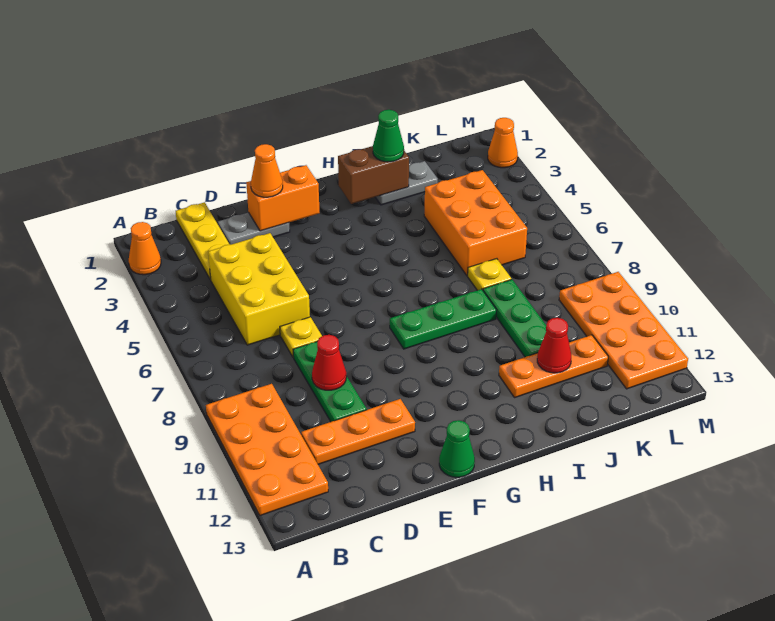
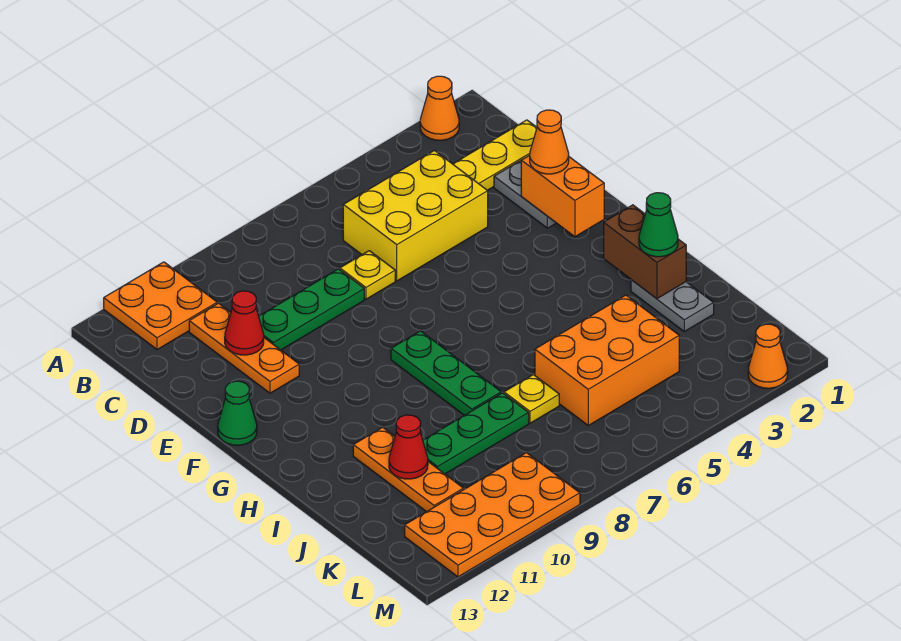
orange 2x4 plate [206,384,328,515] -> orange 2x2 plate [104,262,217,350]
red 1x1 cone [312,335,346,390] -> red 1x1 cone moved to [225,291,264,355]

